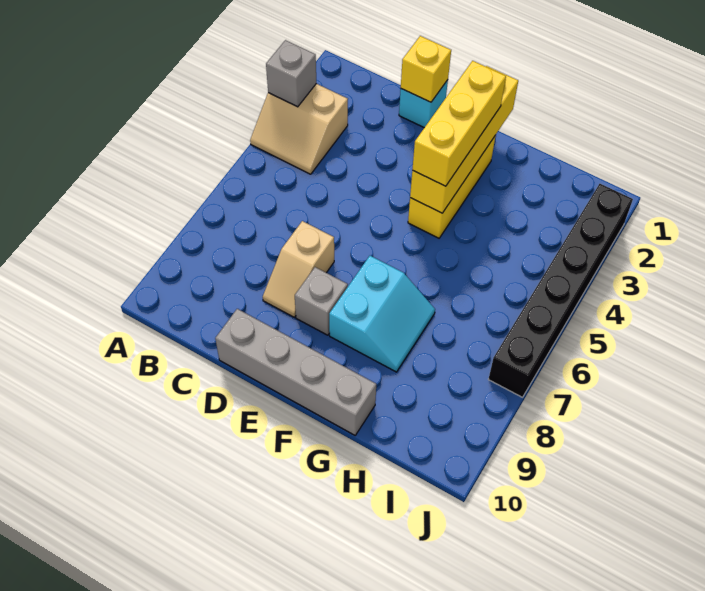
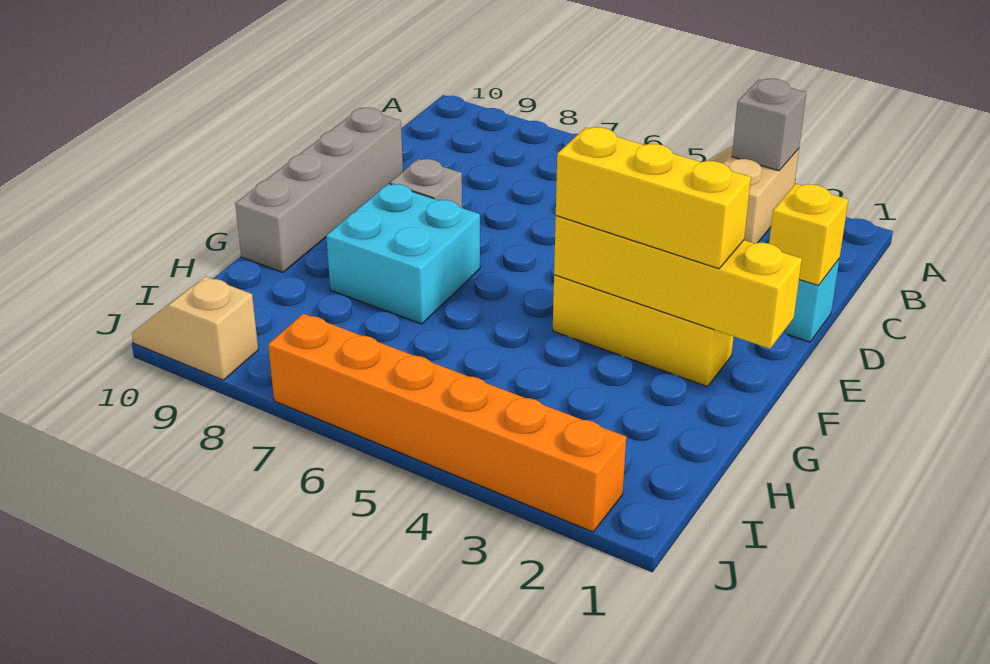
tan 1x2 slope [263,221,334,317] -> tan 1x2 slope moved to [132,277,258,380]
cyan 2x2 slope [329,256,435,372] -> cyan 2x2 brick [326,184,480,324]
black 1x6 brick [488,184,633,397] -> orange 1x6 brick [268,314,626,532]

